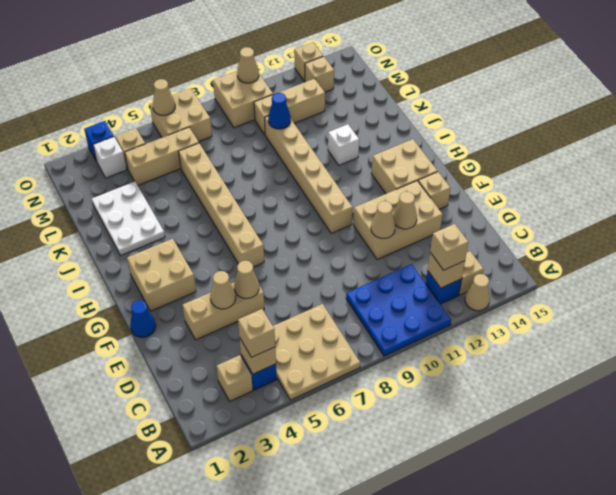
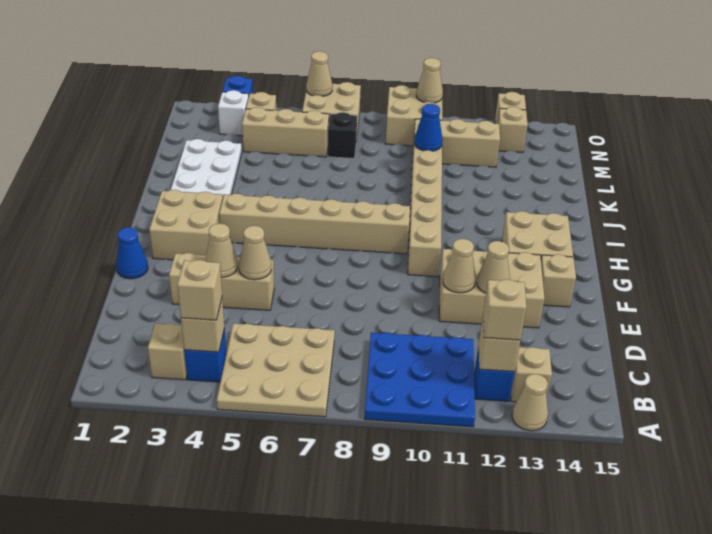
tan 1x6 brick [179,143,264,267] -> tan 1x6 brick turned to [219,194,410,254]
white 1x1 brick [328,124,359,165] -> none
none -> black 1x1 brick [328,112,357,159]

